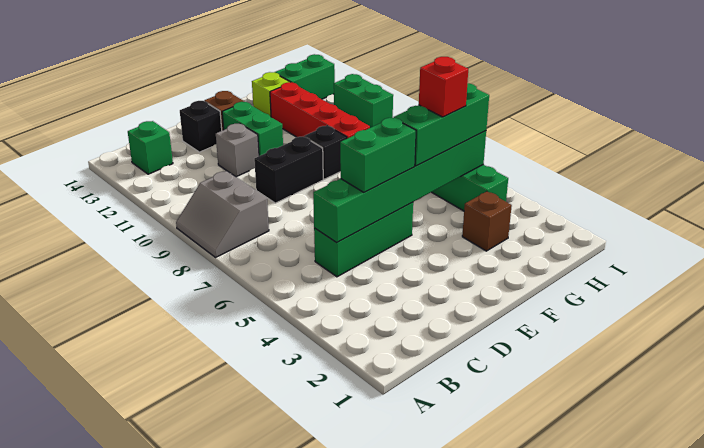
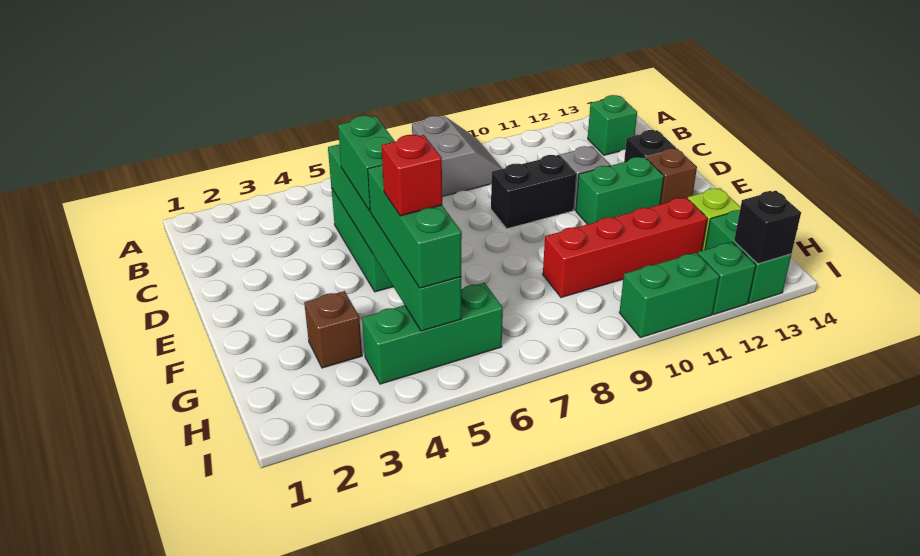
grey 2x2 slope [176,171,269,257] -> grey 2x2 slope turned to [412,116,502,197]
black 1x2 brick [254,137,323,203] -> black 1x2 brick turned to [491,155,576,229]
black 1x1 brick [304,126,347,179] -> black 1x1 brick moved to [734,191,801,264]
none -> green 1x1 brick [698,242,756,314]

